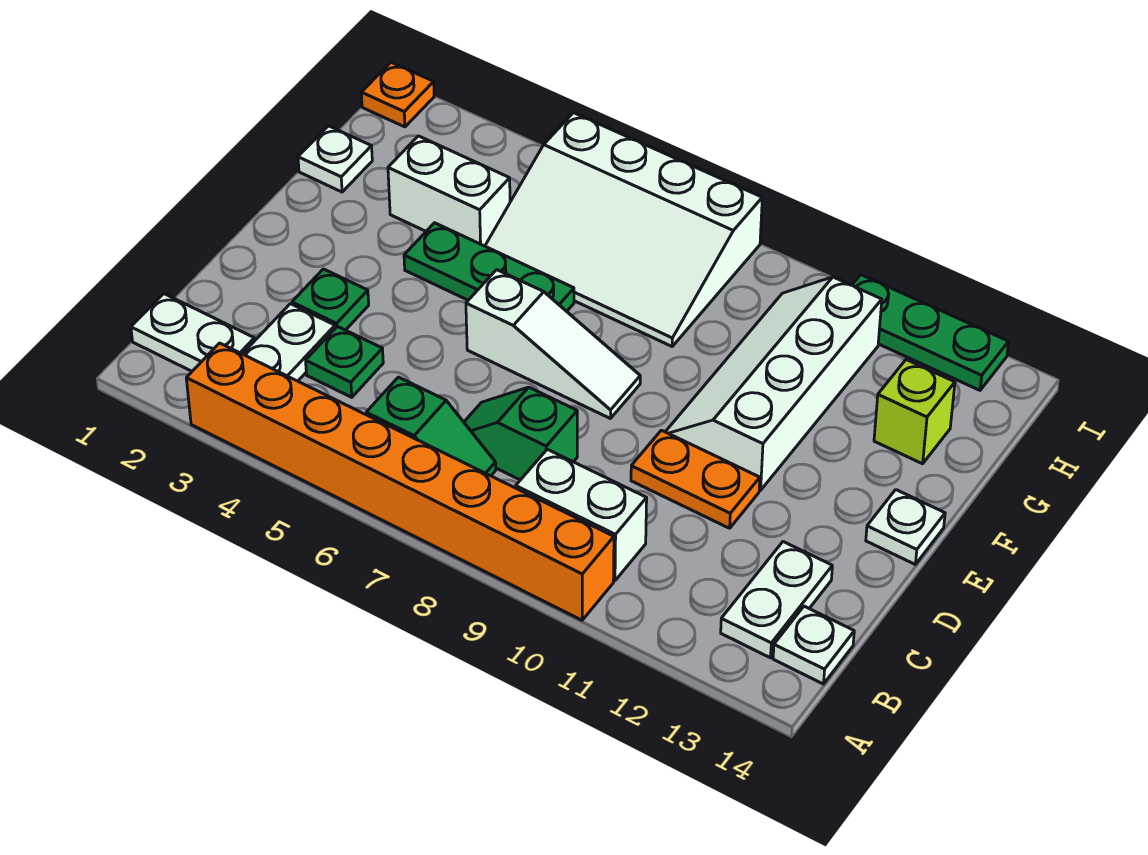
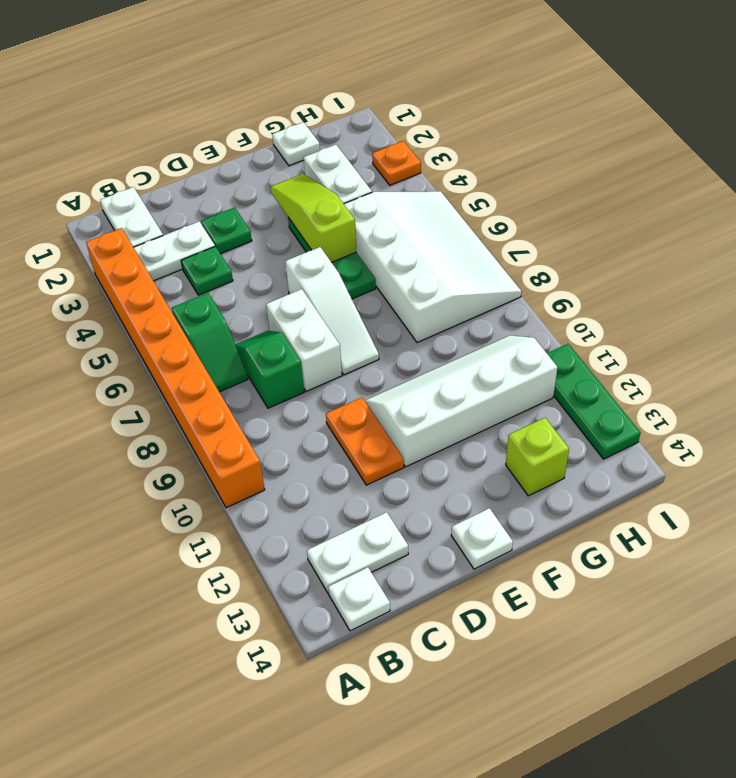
white 1x2 brick [516,449,647,581] -> white 1x2 brick moved to [266,289,342,391]
none -> lime 1x3 slope [271,174,356,262]
white 3x4 slope [485,113,762,346] -> white 3x4 slope turned to [344,191,522,343]
orange 1x1 plate [361,62,434,127] -> orange 1x1 plate moved to [372,141,421,185]

